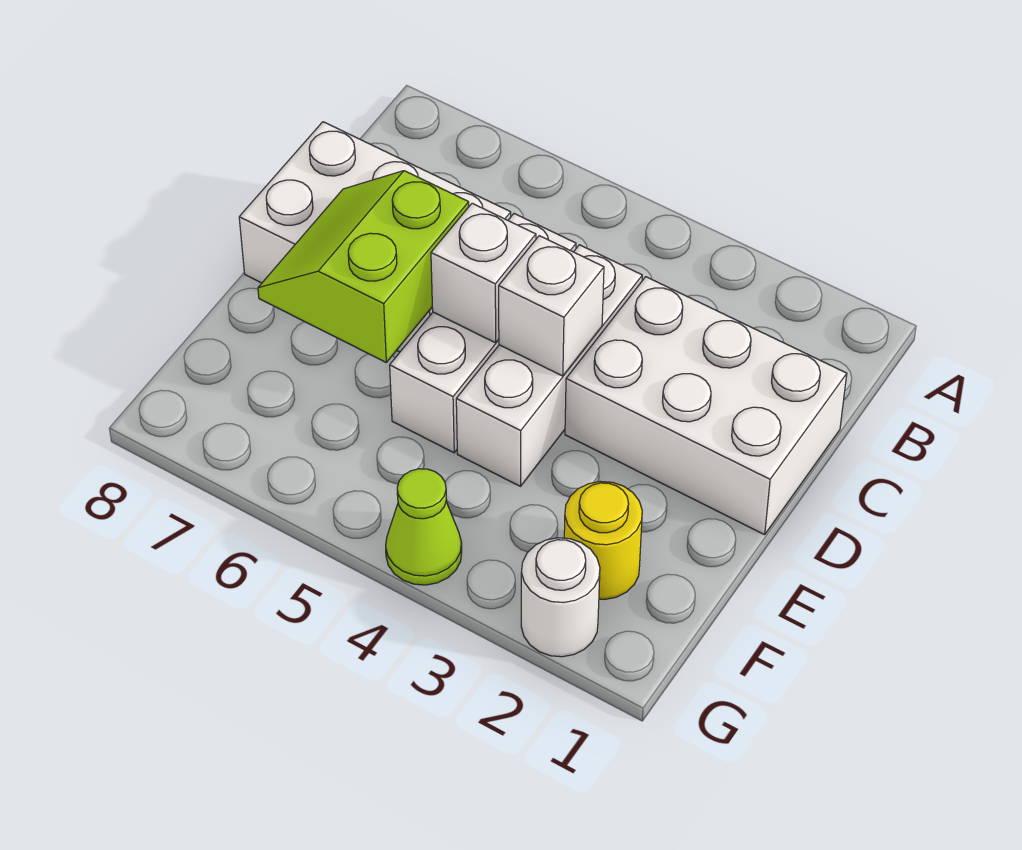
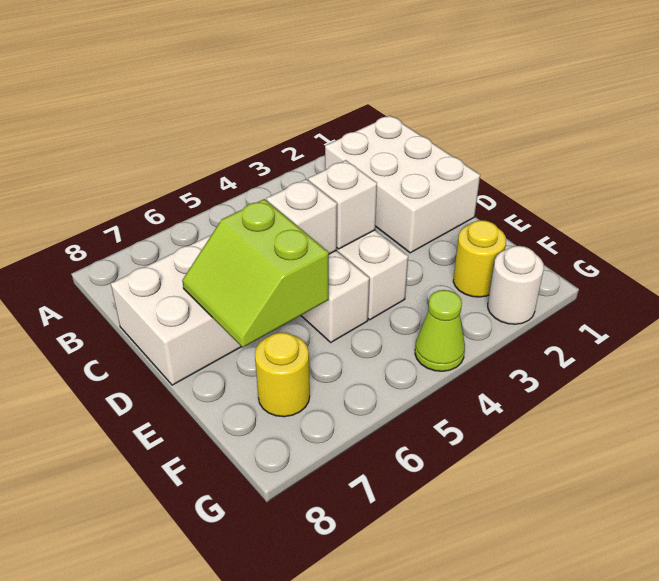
white 2x3 brick [565,277,847,535] -> white 2x3 brick turned to [325,116,480,253]
none -> yellow 1x1 round brick [255,332,310,417]

